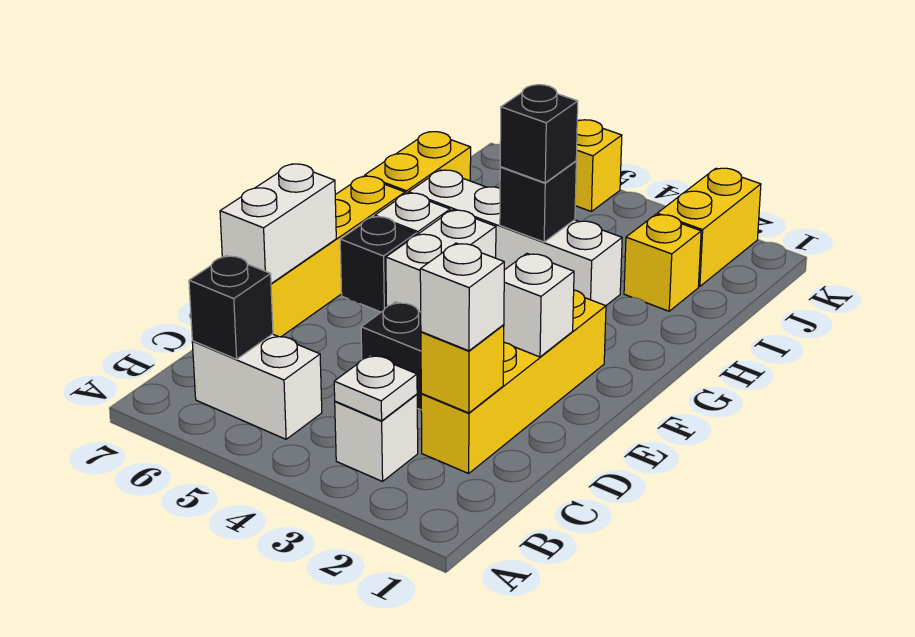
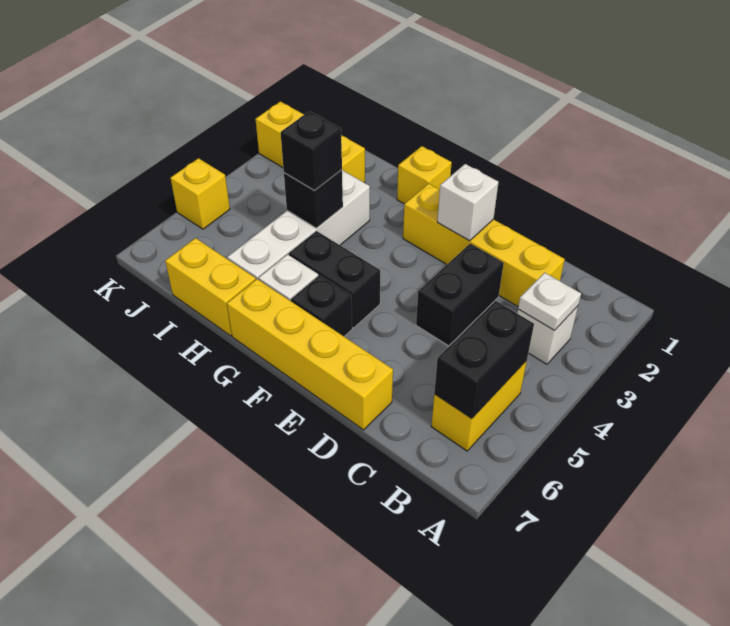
white 1x2 brick [192,334,322,439] -> yellow 1x2 brick [431,361,527,451]
black 1x1 brick [189,256,273,359] -> black 1x2 brick [434,301,534,419]
yellow 1x1 brick [421,325,504,413] -> yellow 1x1 brick moved to [397,146,452,204]
white 1x1 brick [420,243,504,351] -> none
white 1x2 brick [220,164,336,284] -> none
white 1x2 brick [386,210,496,312] -> black 1x2 brick [289,231,380,328]

